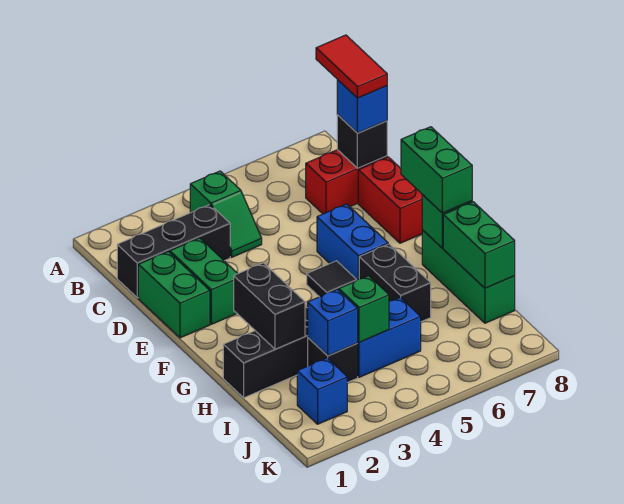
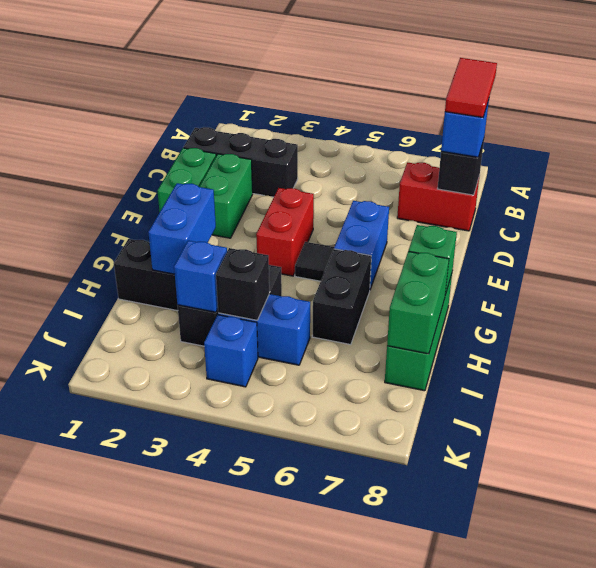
green 1x2 slope [190,171,262,257] -> none
red 1x2 brick [358,157,422,243] -> red 1x2 brick moved to [256,188,314,276]
green 1x2 brick [401,127,472,213] -> none
black 1x2 brick [234,263,305,349] -> blue 1x2 brick [148,183,216,274]
green 1x1 brick [339,276,389,342] -> black 1x1 brick [216,248,269,320]
blue 1x1 brick [297,358,347,424] -> blue 1x1 brick moved to [204,315,258,387]

